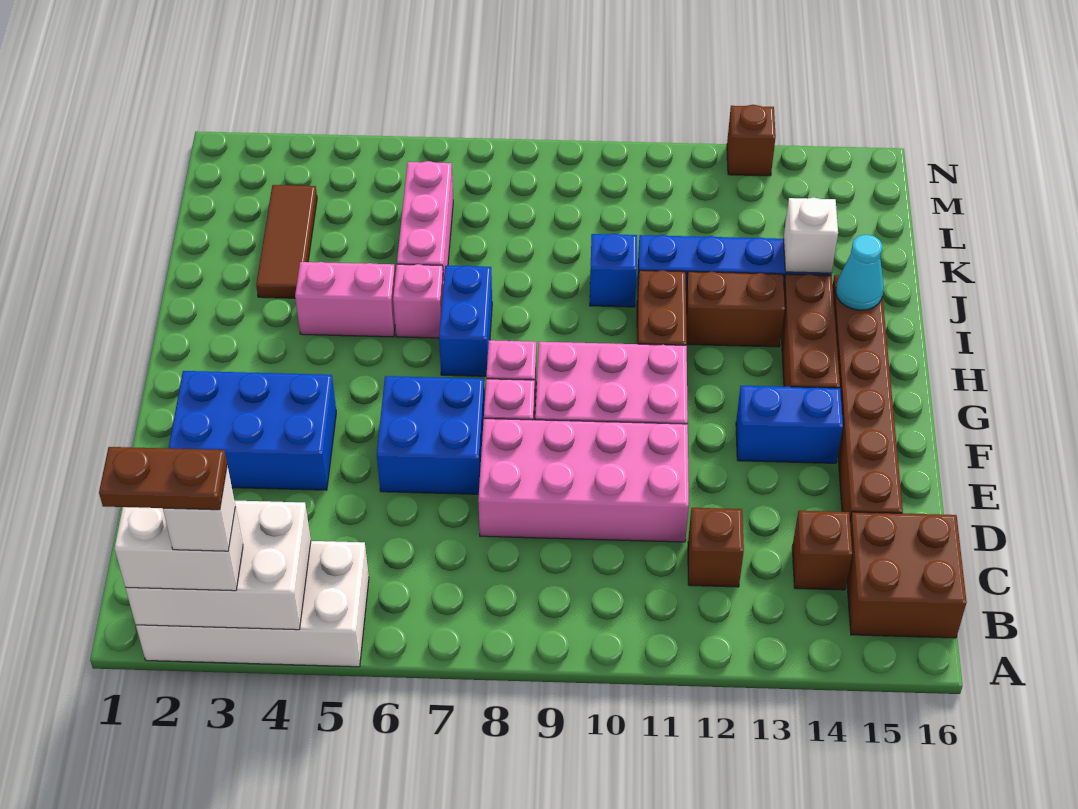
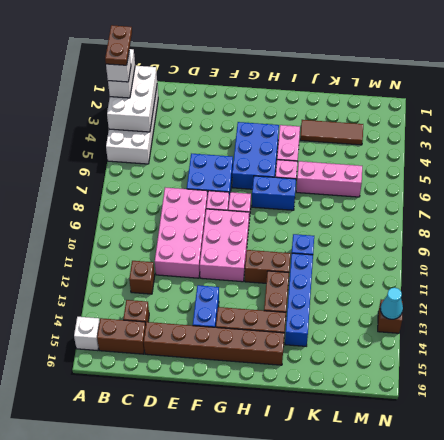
brown 2x2 brick [847,512,967,638] -> brown 1x2 brick [97,318,146,354]
blue 2x3 brick [169,371,336,490] -> blue 2x3 brick moved to [232,122,279,189]
cyan 1x1 cone [836,235,884,310] -> cyan 1x1 cone moved to [380,288,403,319]
white 1x1 brick [783,197,838,273] -> white 1x1 brick moved to [74,317,100,351]

